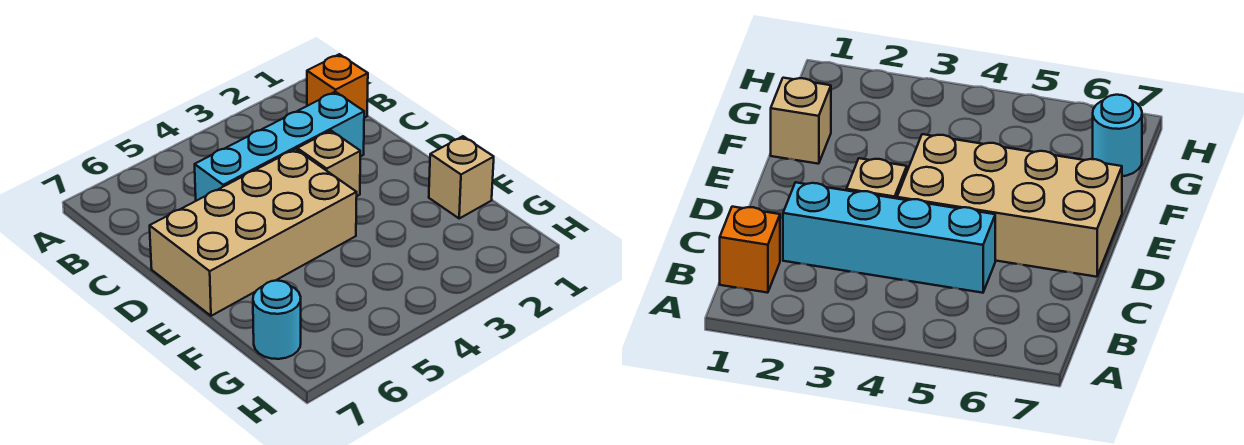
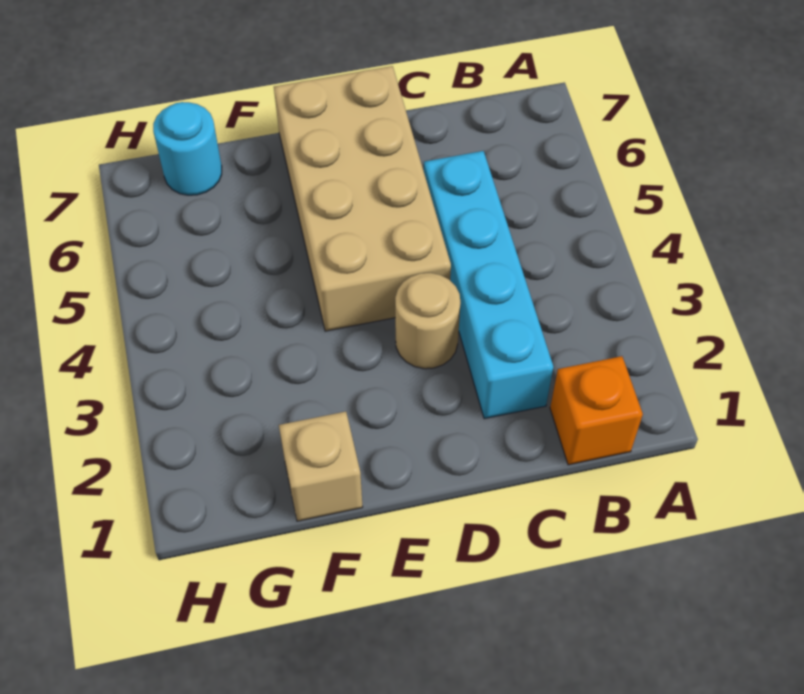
tan 1x1 brick [297,131,360,196] -> tan 1x1 round brick [395,273,461,369]

